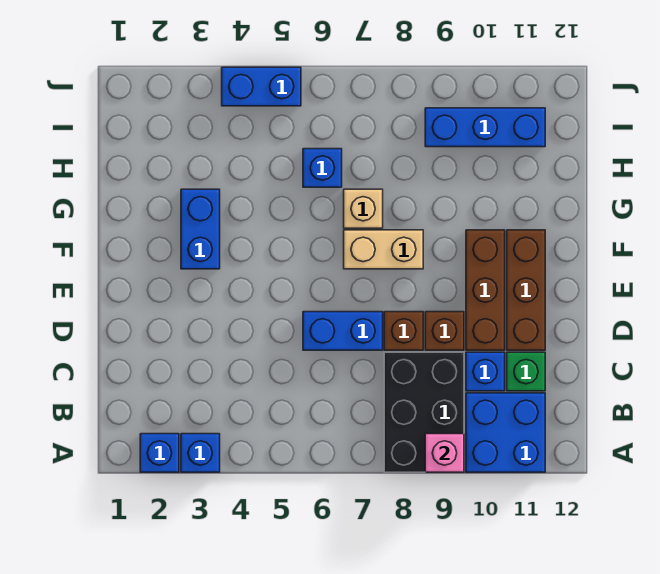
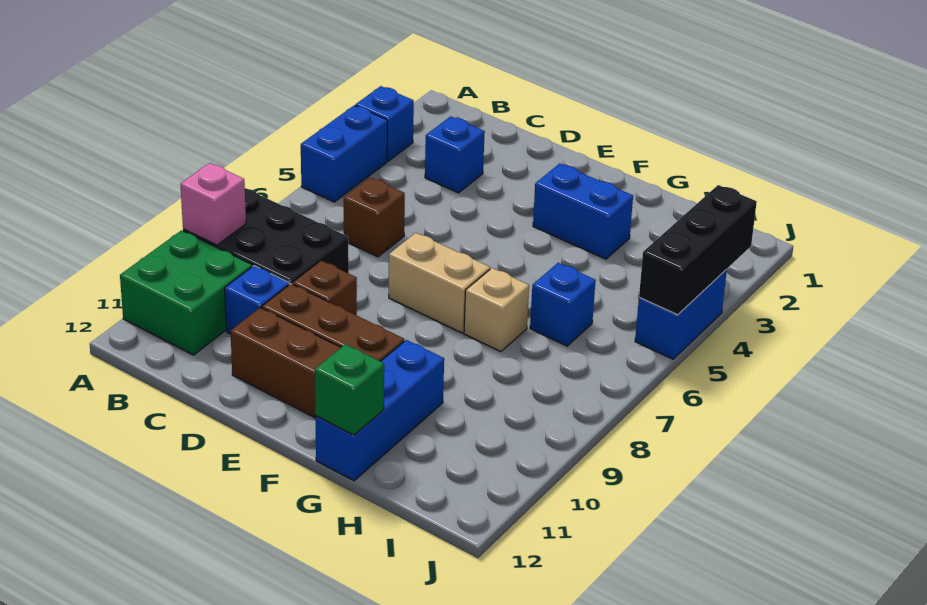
blue 1x1 brick [140,434,179,472] -> blue 1x1 brick moved to [425,116,485,193]
blue 2x2 brick [466,393,545,472] -> green 2x2 brick [120,230,252,355]
green 1x1 brick [507,352,545,391] -> green 1x1 brick moved to [315,344,384,435]
blue 1x2 brick [303,312,383,350] -> blue 1x2 brick moved to [301,105,387,202]
brown 1x1 brick [384,312,423,350] -> brown 1x1 brick moved to [344,177,405,257]
tan 1x2 brick [344,230,423,269] -> tan 1x2 brick turned to [389,233,490,333]
blue 1x3 brick [425,108,545,147] -> blue 1x3 brick moved to [316,340,444,481]
none -> black 1x3 brick [639,185,757,315]

